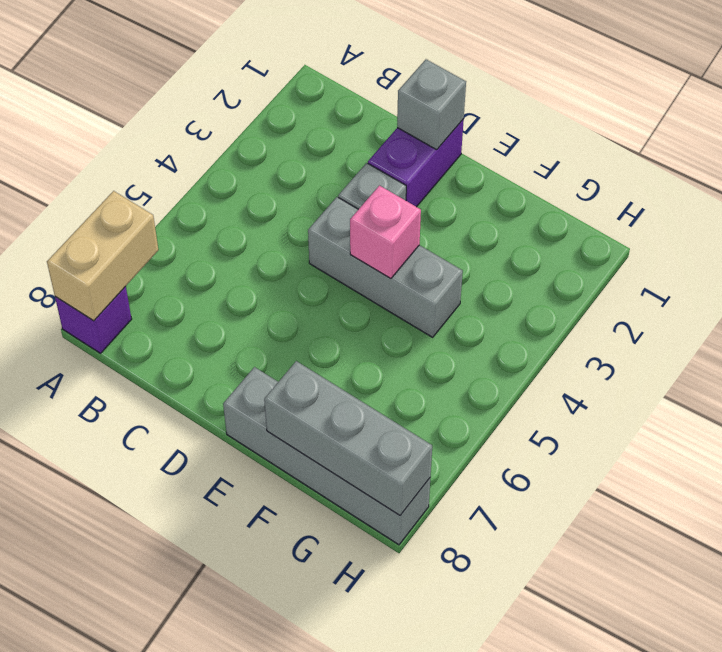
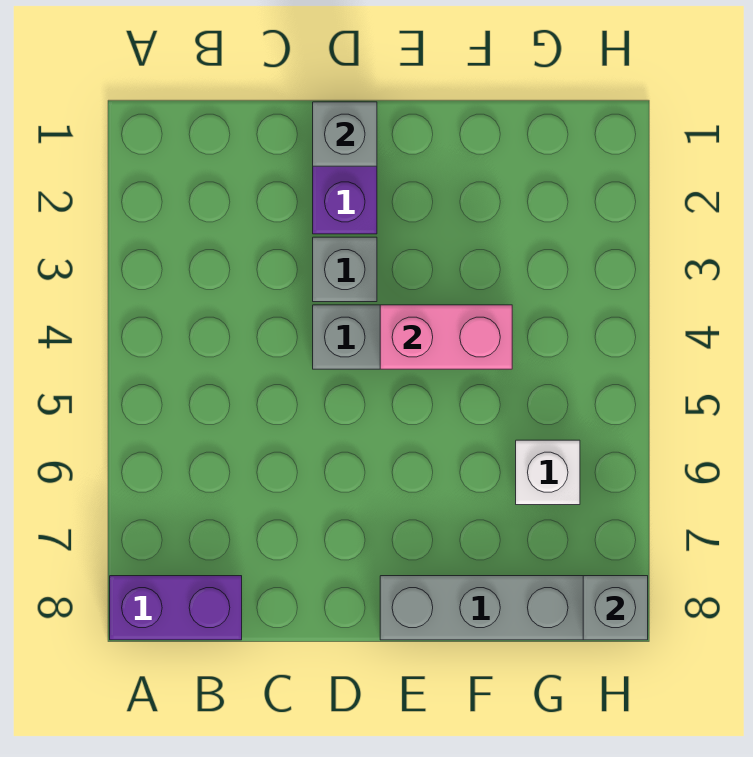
tan 1x2 brick [47,191,158,321] -> none
purple 1x1 brick [55,287,132,353] -> purple 1x2 brick [110,576,242,640]
pink 1x1 brick [350,186,421,279] -> pink 1x2 brick [380,305,512,369]
grey 1x3 brick [264,361,432,515] -> grey 1x1 brick [583,576,648,640]
none -> white 1x1 brick [516,440,580,505]

